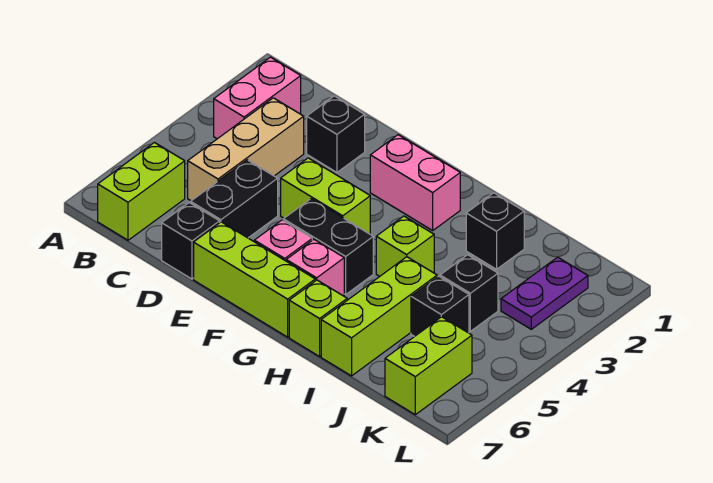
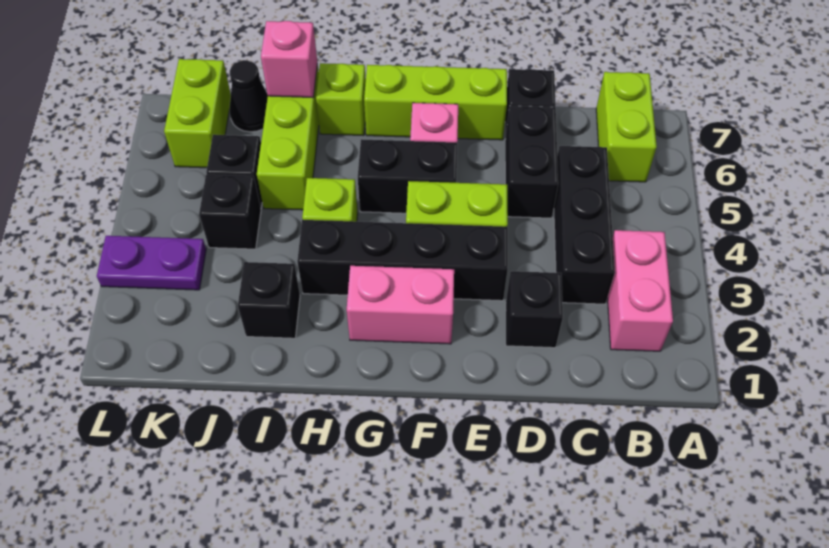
tan 1x3 brick [188,98,304,201] -> black 1x3 brick [554,146,615,304]
none -> black 1x4 brick [297,220,508,301]
pink 1x1 brick [286,240,344,296] -> pink 1x1 brick moved to [261,21,317,98]
none -> black 1x1 cone [230,61,268,132]
purple 1x2 plate [501,257,588,329] -> purple 1x2 plate turned to [97,236,206,290]

